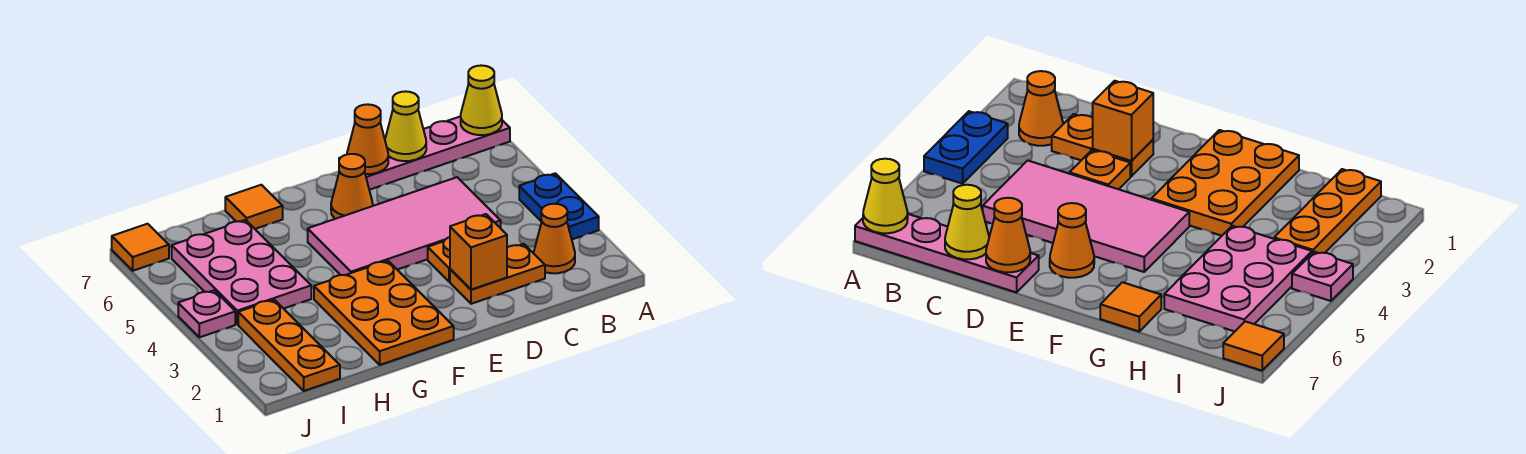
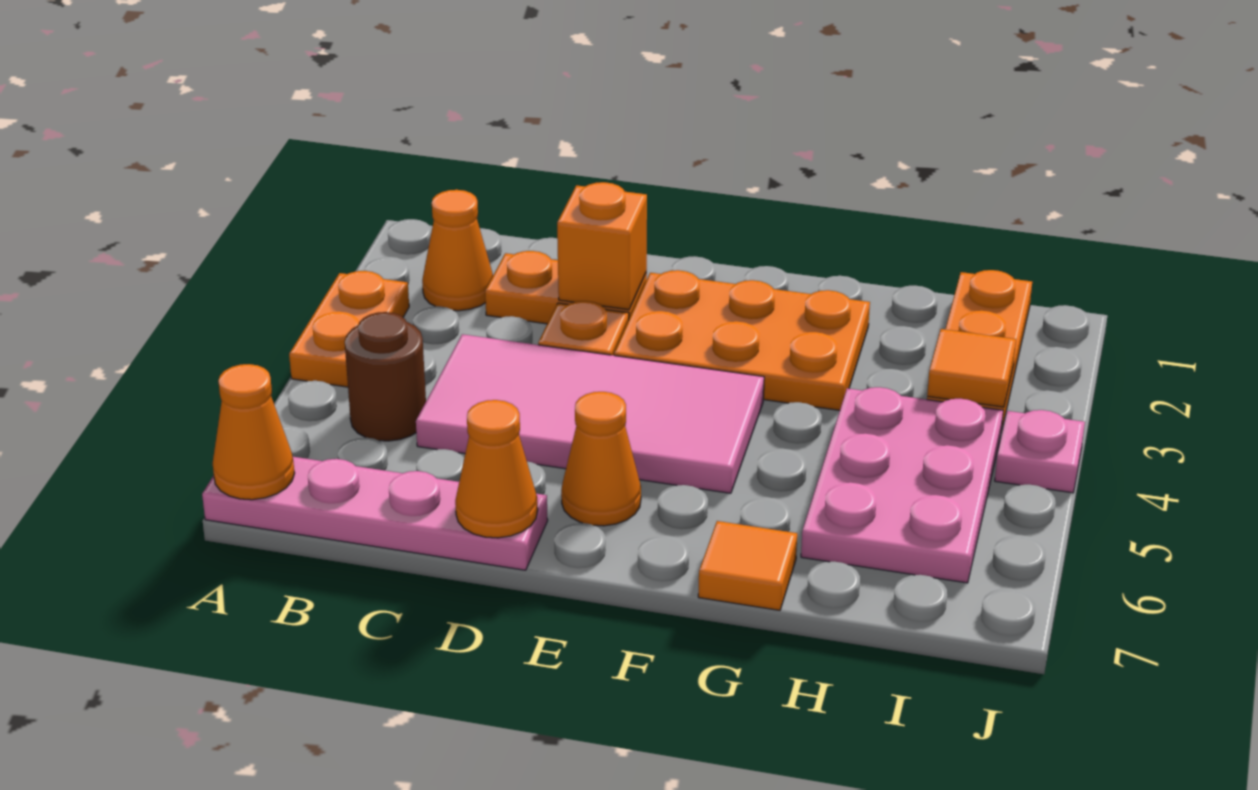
blue 1x2 plate [519,173,599,239] -> orange 1x2 plate [289,271,409,387]
yellow 1x1 cone [461,65,502,135] -> orange 1x1 cone [213,364,295,500]
none -> brown 1x1 round brick [345,312,426,441]
yellow 1x1 cone [385,91,426,161] -> none
orange 2x3 plate [314,261,454,365] -> orange 2x3 plate turned to [614,270,870,410]
orange 1x1 tile [112,224,169,271] -> orange 1x1 tile moved to [927,329,1016,407]

